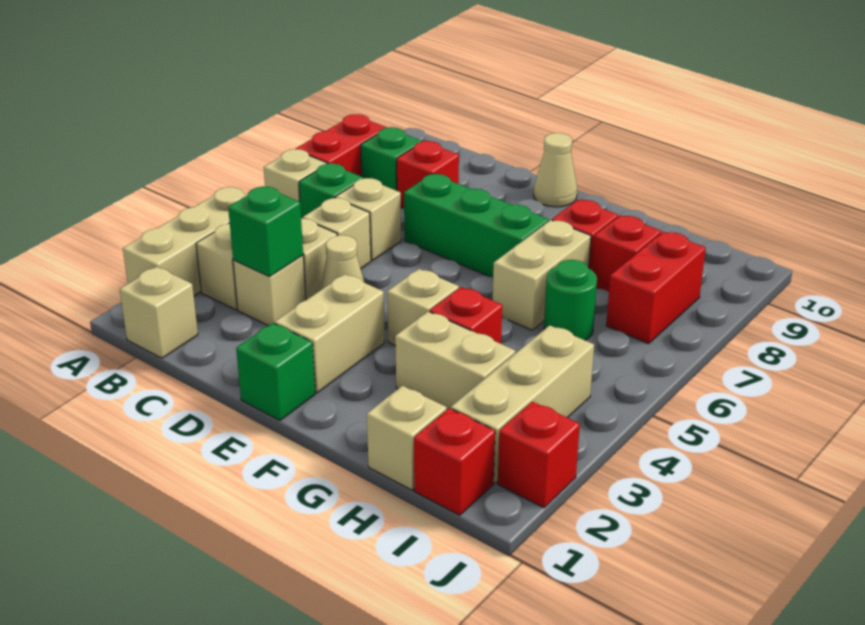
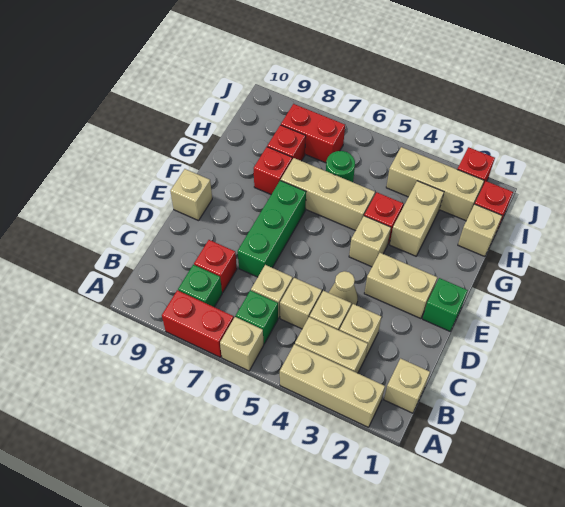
green 1x1 brick [228,187,303,277] -> none
tan 1x1 cone [534,133,577,207] -> tan 1x1 brick [170,169,212,221]
tan 1x2 brick [493,220,591,330] -> tan 1x3 brick [281,158,375,231]

